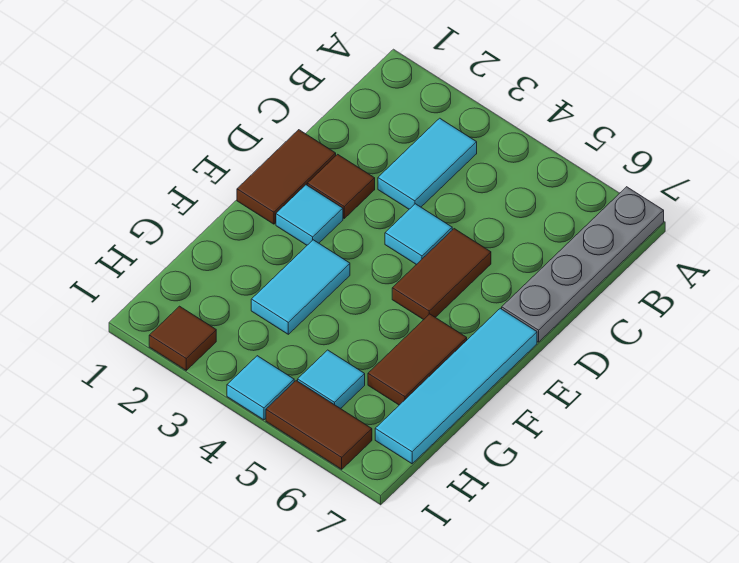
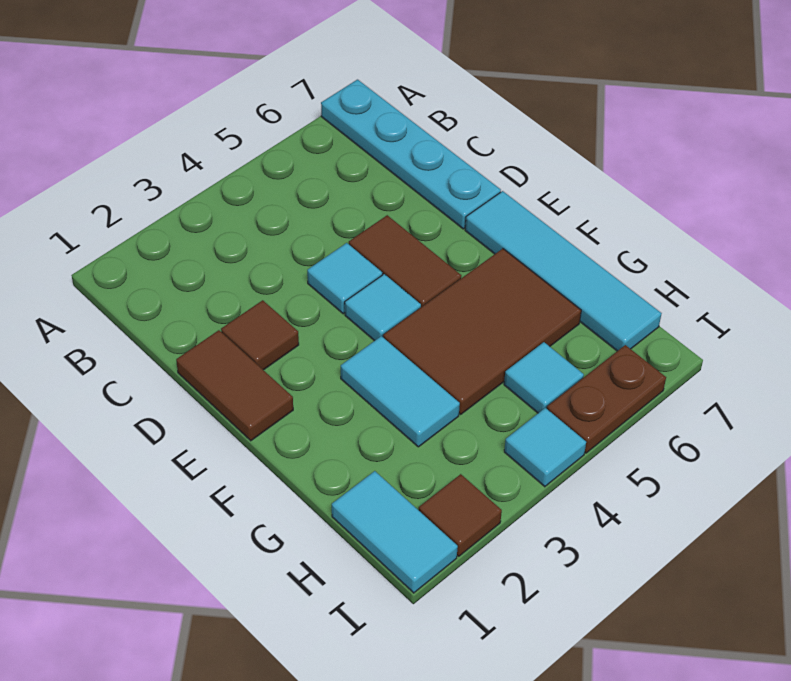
grey 1x4 plate [502,187,664,342] -> cyan 1x4 plate [321,80,501,229]
cyan 1x2 tile [378,118,477,209] -> cyan 1x2 tile moved to [332,471,458,593]
cyan 1x1 tile [276,185,343,245] -> cyan 1x1 tile moved to [345,274,421,341]
brown 1x2 tile [368,314,467,405] -> brown 2x3 tile [383,249,581,414]
brown 1x2 tile [266,381,372,469] -> brown 1x2 plate [547,345,666,453]

